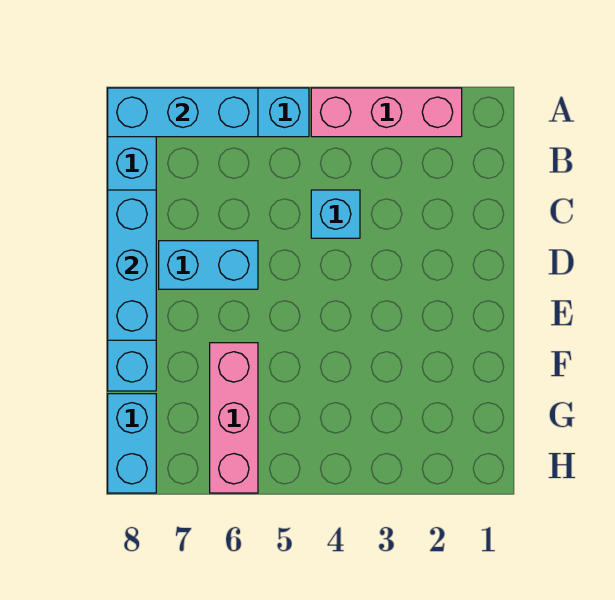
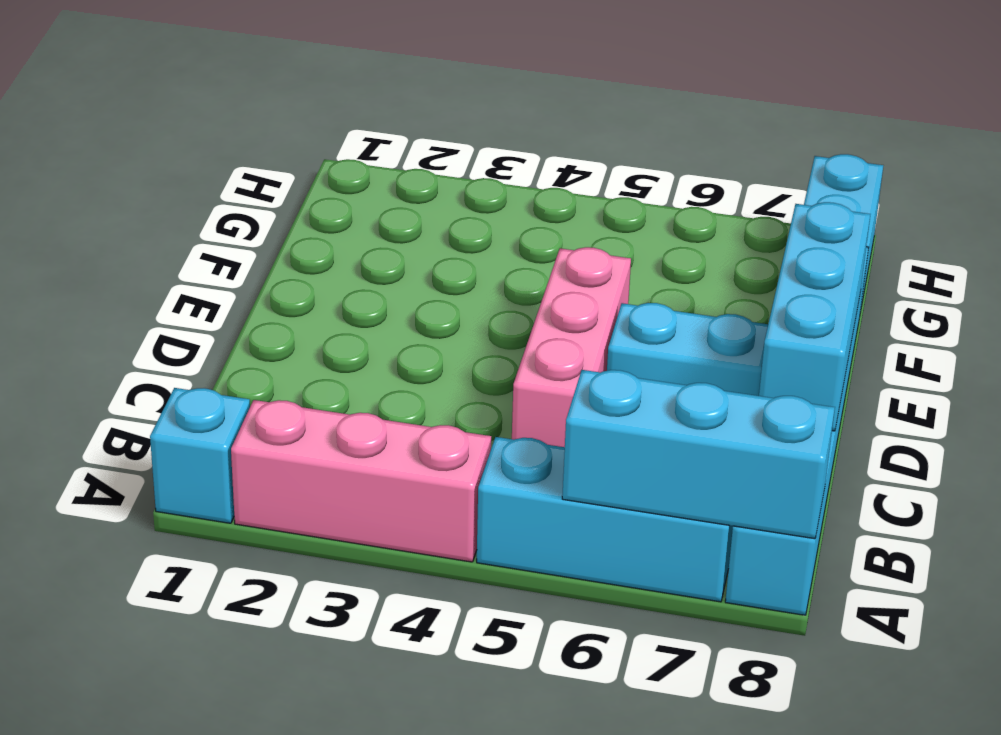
cyan 1x1 brick [311,190,360,238] -> cyan 1x1 brick moved to [150,388,250,523]
pink 1x3 brick [210,343,258,493] -> pink 1x3 brick moved to [512,247,631,447]

